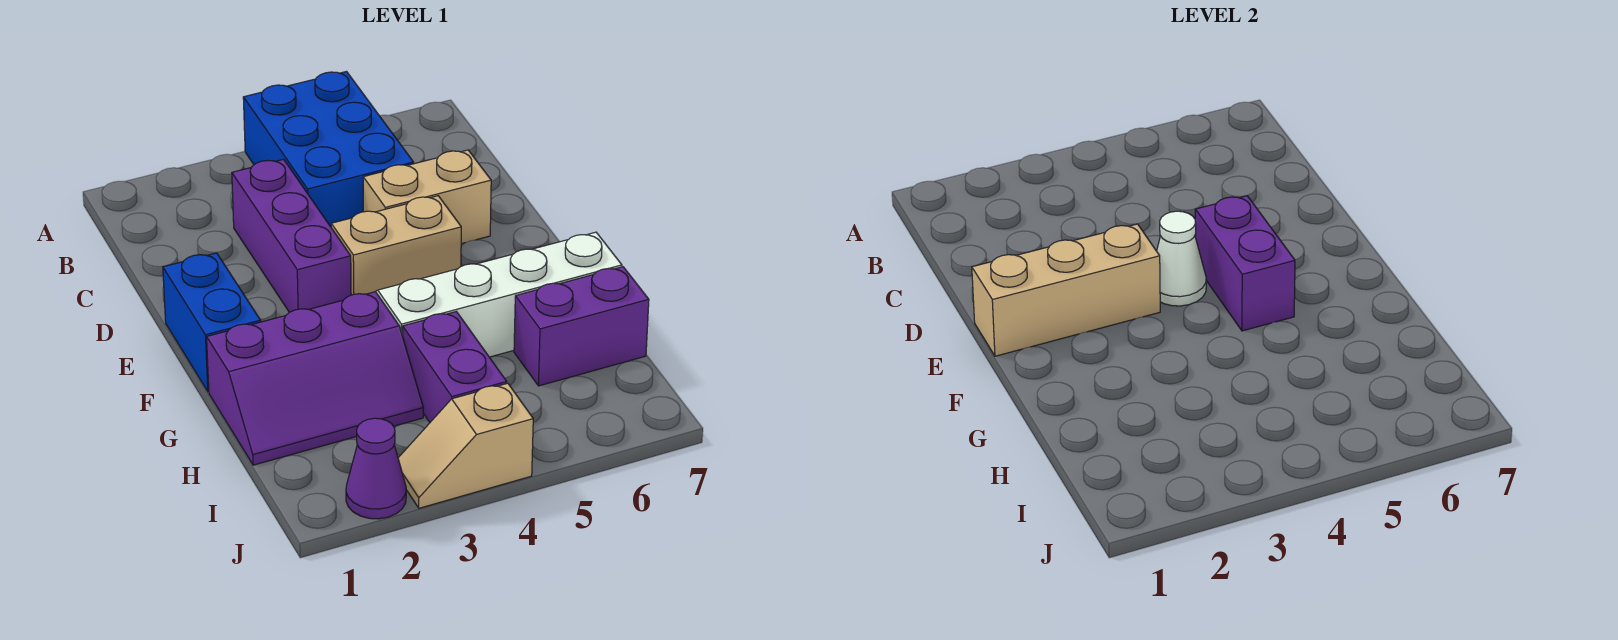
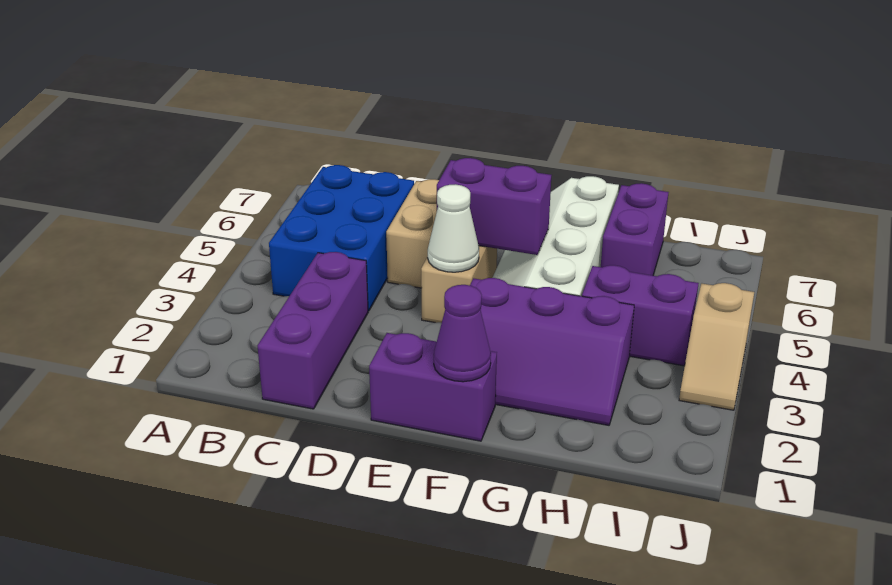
blue 2x3 brick [243,72,414,227] -> blue 2x3 brick turned to [269,165,414,311]
purple 1x3 brick [232,159,351,312] -> purple 1x3 brick turned to [257,252,368,409]
blue 1x2 brick [163,253,261,392] -> purple 1x2 brick [369,333,497,441]
tan 1x3 brick [972,224,1160,356] -> none
purple 2x3 slope [207,292,423,465] -> purple 2x3 slope turned to [470,278,634,425]
purple 1x1 cone [346,418,406,519] -> purple 1x1 cone moved to [434,285,491,382]

